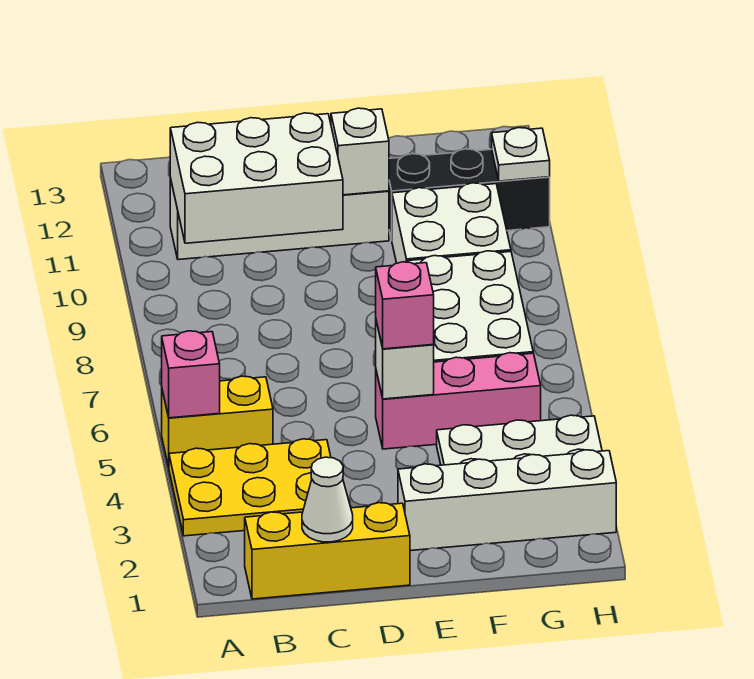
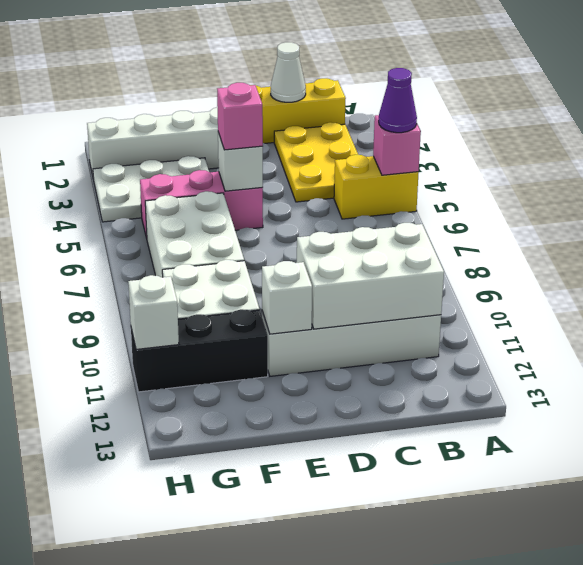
yellow 2x3 plate [169,439,331,536] -> yellow 2x3 plate turned to [274,122,358,202]
none -> purple 1x1 cone [379,68,417,133]
white 1x1 plate [492,128,550,181] -> white 1x1 brick [128,275,179,349]

